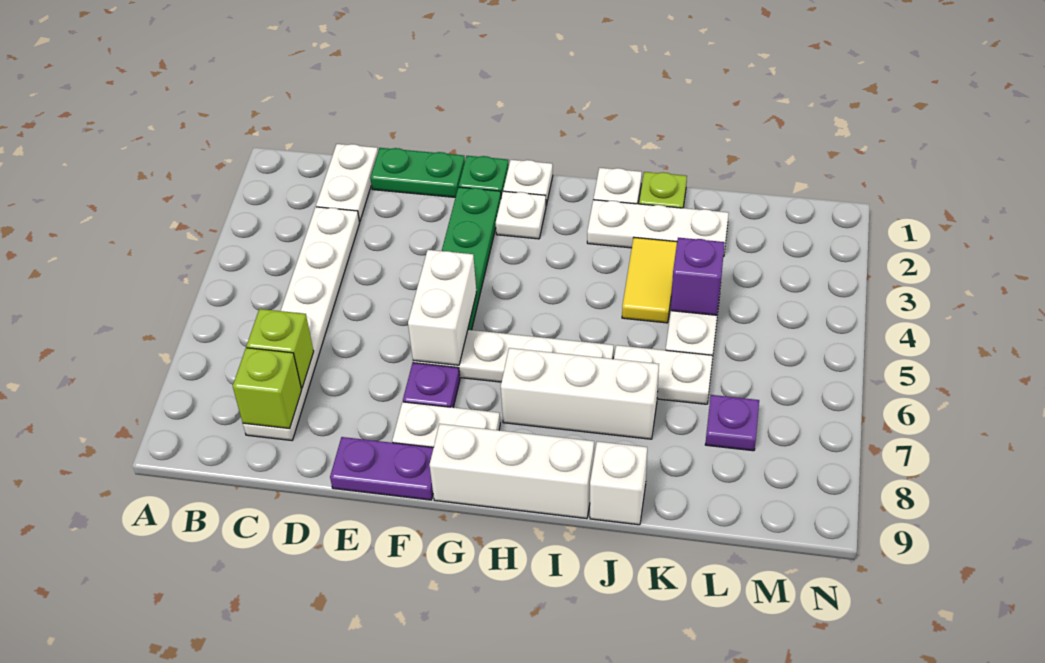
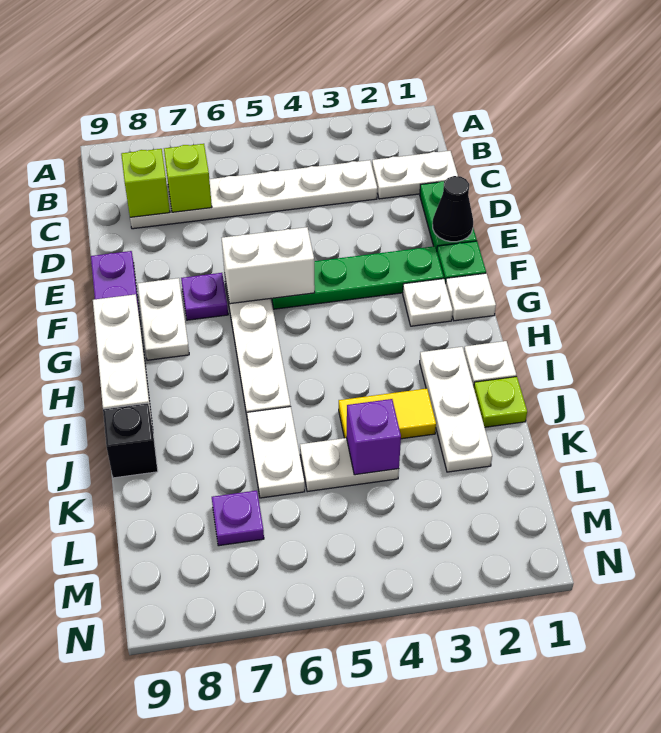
none -> black 1x1 cone [433,176,473,242]
white 1x3 brick [501,348,659,439] -> none
white 1x1 brick [590,441,647,525] -> black 1x1 brick [103,403,158,478]

